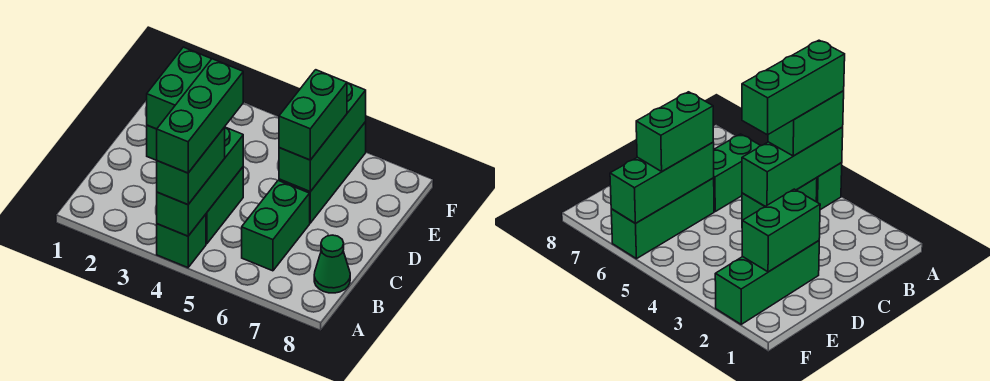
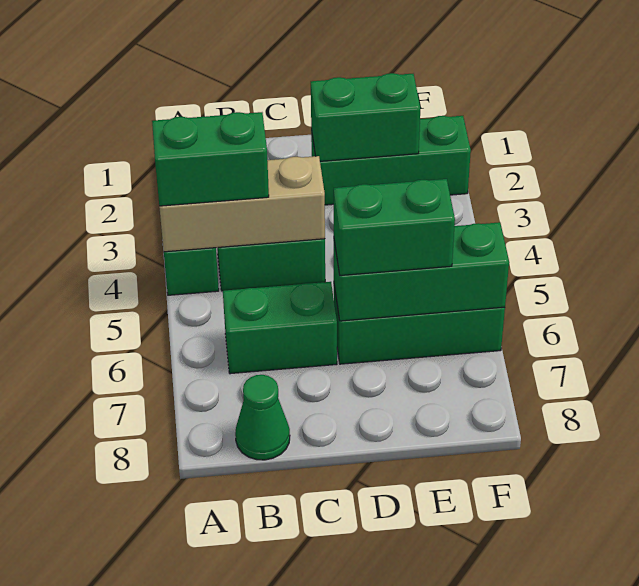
green 1x3 brick [157,127,243,236] -> tan 1x3 brick [159,156,325,252]
green 1x3 brick [157,59,243,173] -> none

